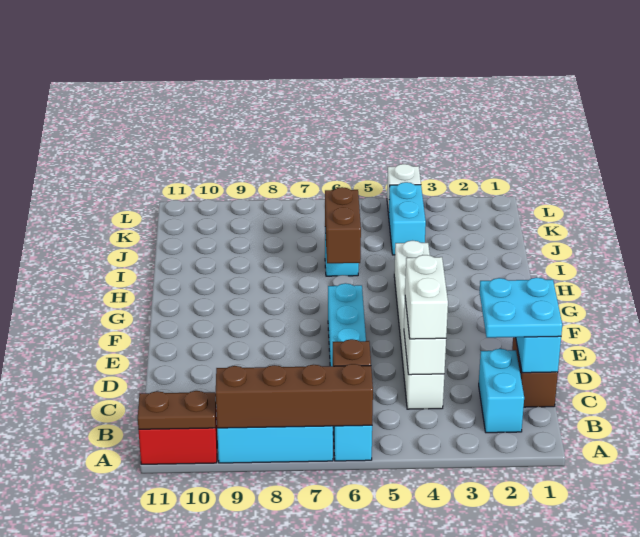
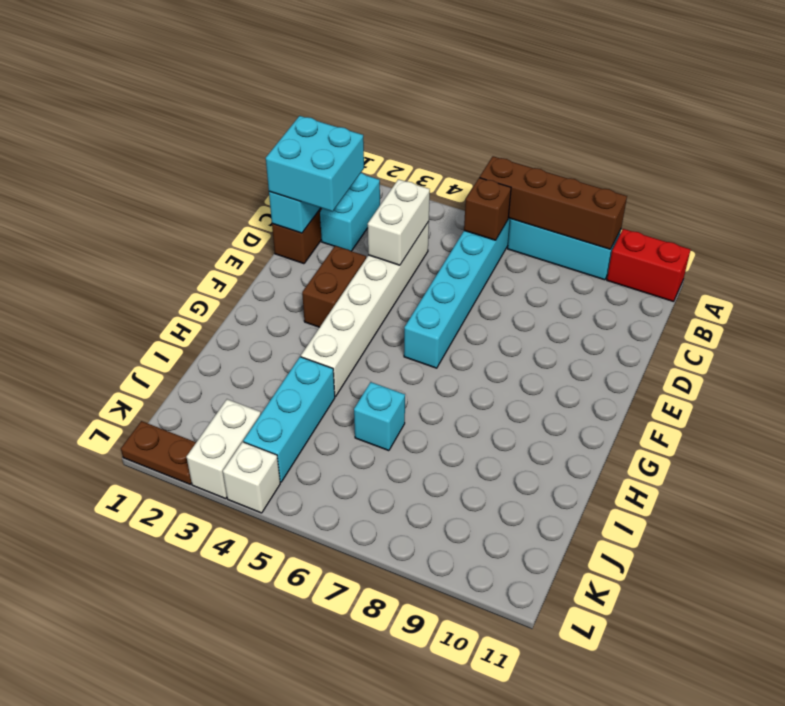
brown 1x2 plate [138,391,216,429] -> brown 1x2 plate moved to [121,421,196,484]
cyan 2x2 plate [480,277,562,338] -> cyan 2x2 brick [266,116,364,212]
white 1x2 brick [405,255,448,339] -> white 1x2 brick moved to [186,399,261,499]
brown 1x2 brick [325,187,361,263] -> brown 1x2 brick moved to [302,246,366,327]
cyan 1x2 brick [389,182,426,255] -> cyan 1x3 brick [243,357,335,482]

